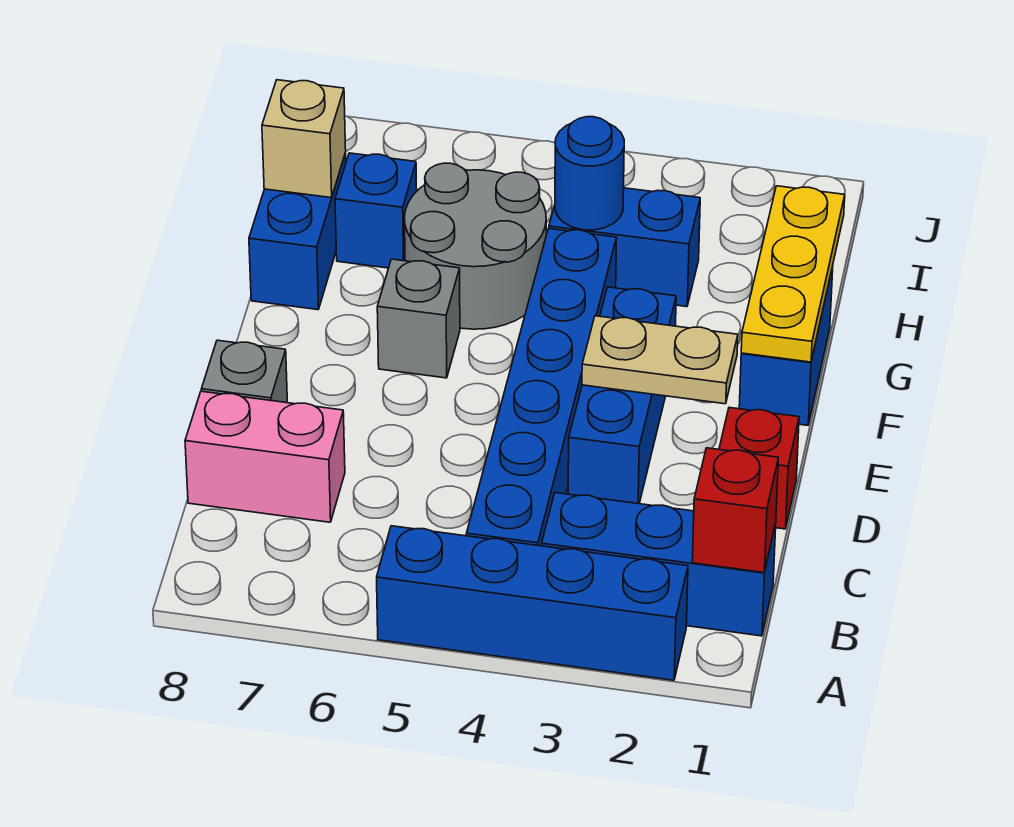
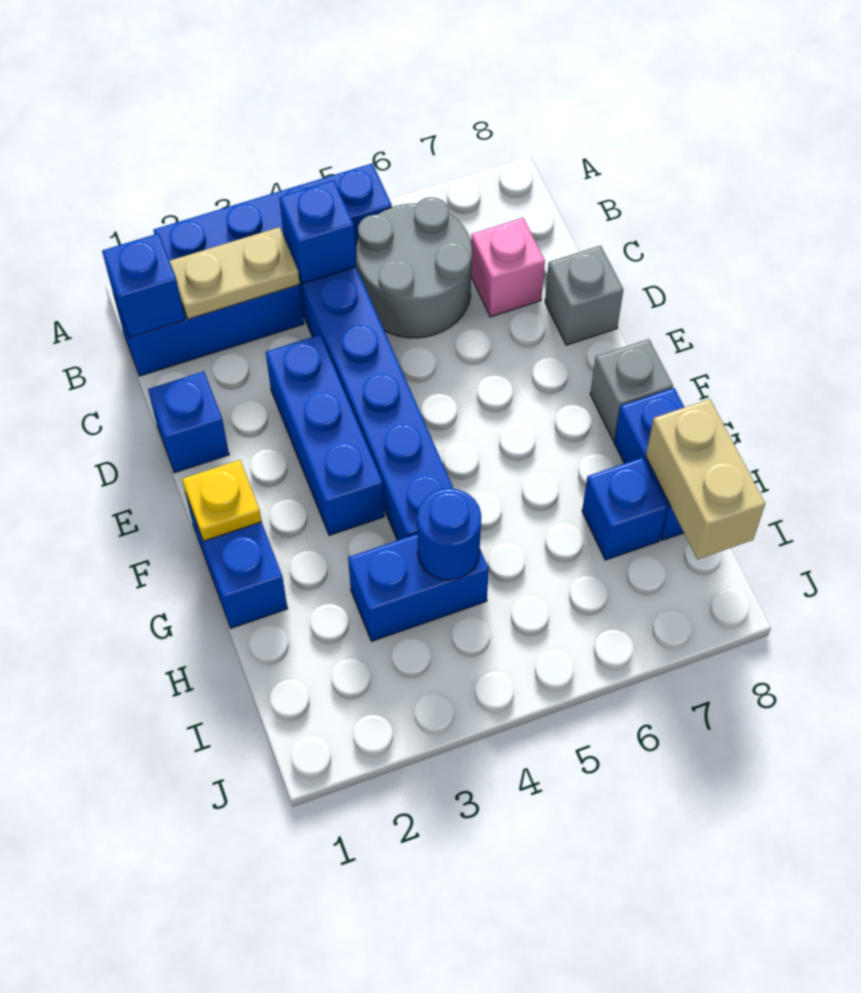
red 1x1 brick [692,448,778,573] -> blue 1x1 brick [102,233,185,338]
none -> blue 1x1 brick [279,180,356,284]
pink 1x2 brick [185,391,345,522] -> pink 1x1 brick [471,218,545,317]
red 1x1 brick [719,408,799,529] -> blue 1x1 brick [148,371,229,473]
tan 1x2 plate [582,316,738,404] -> tan 1x2 plate moved to [170,227,300,319]
yellow 1x3 plate [741,186,845,362] -> yellow 1x1 plate [182,460,262,541]
grey 1x1 brick [377,259,460,378] -> grey 1x1 brick moved to [590,339,673,440]
grey 2x2 round brick [405,163,546,329] -> grey 2x2 round brick moved to [356,198,472,338]
tan 1x1 brick [262,80,346,198] -> tan 1x2 brick [646,399,765,559]

